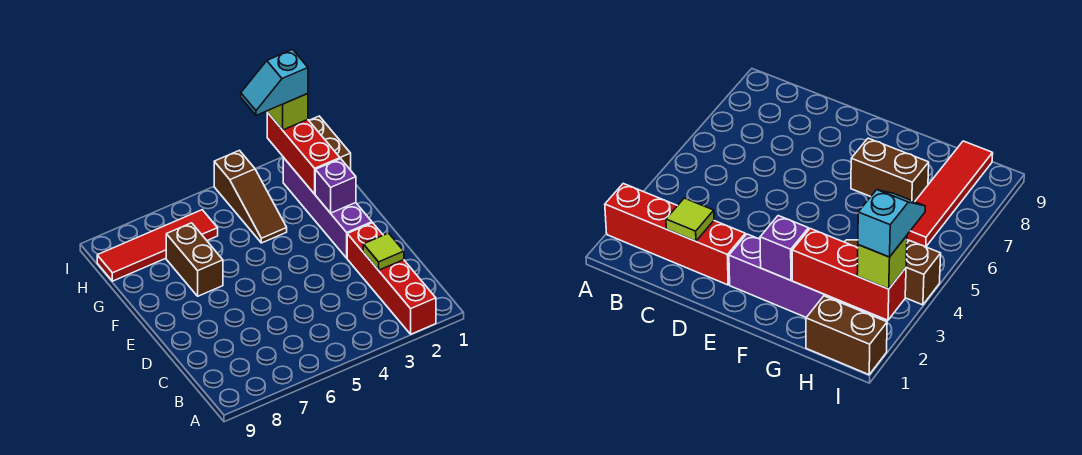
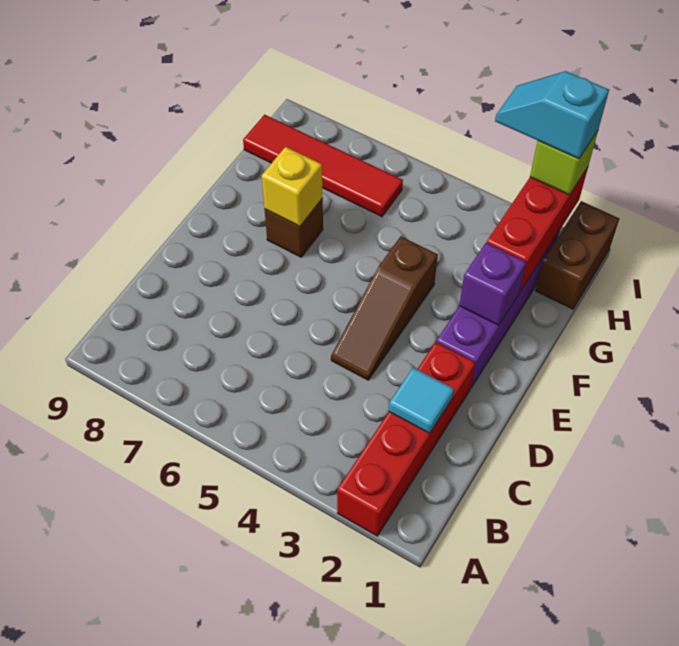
lime 1x1 tile [363,233,404,270] -> cyan 1x1 tile [389,368,454,433]
brown 1x2 brick [166,223,223,296] -> brown 1x1 brick [265,198,323,257]
none -> yellow 1x1 brick [262,147,323,226]
brown 1x3 slope [214,150,287,243] -> brown 1x3 slope moved to [331,236,438,380]

